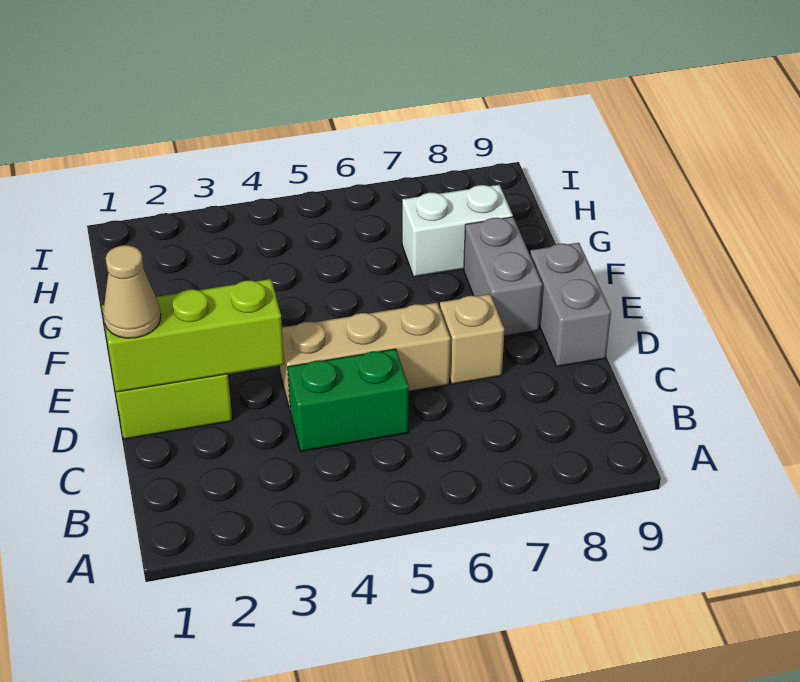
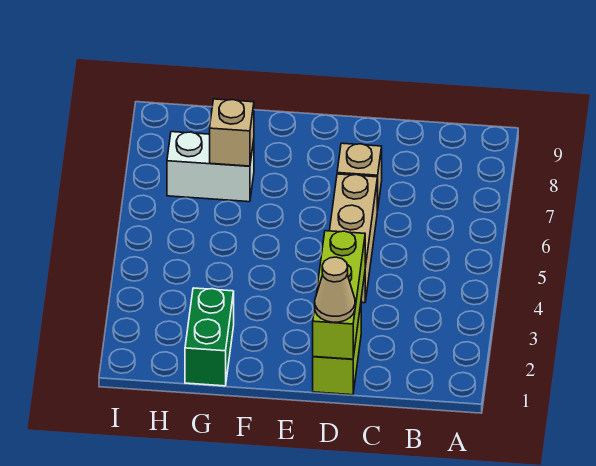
green 1x2 brick [288,349,409,451] -> green 1x2 brick moved to [185,288,234,386]
grey 1x2 brick [530,243,611,367] -> none
grey 1x2 brick [464,217,542,336] -> none
white 1x2 brick [402,185,513,277] -> white 1x2 brick turned to [167,132,254,202]
none -> tan 1x1 brick [210,99,254,166]

